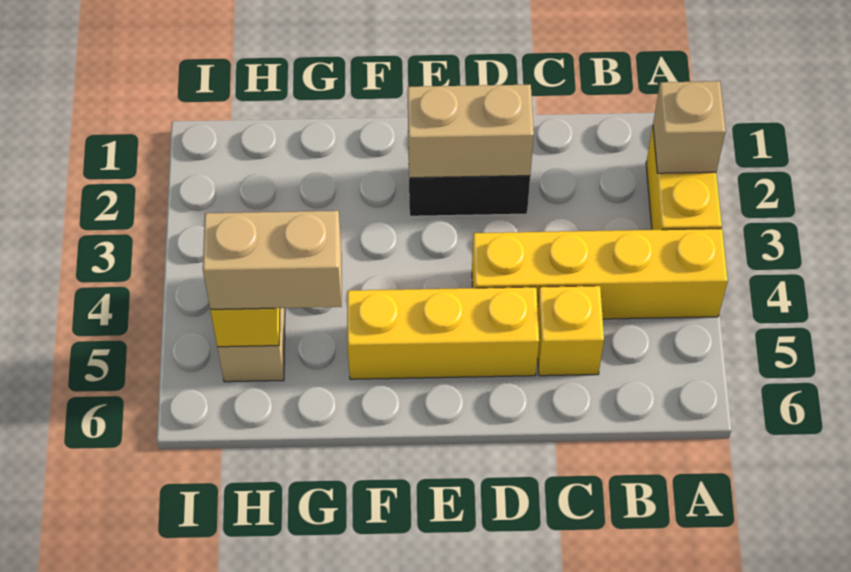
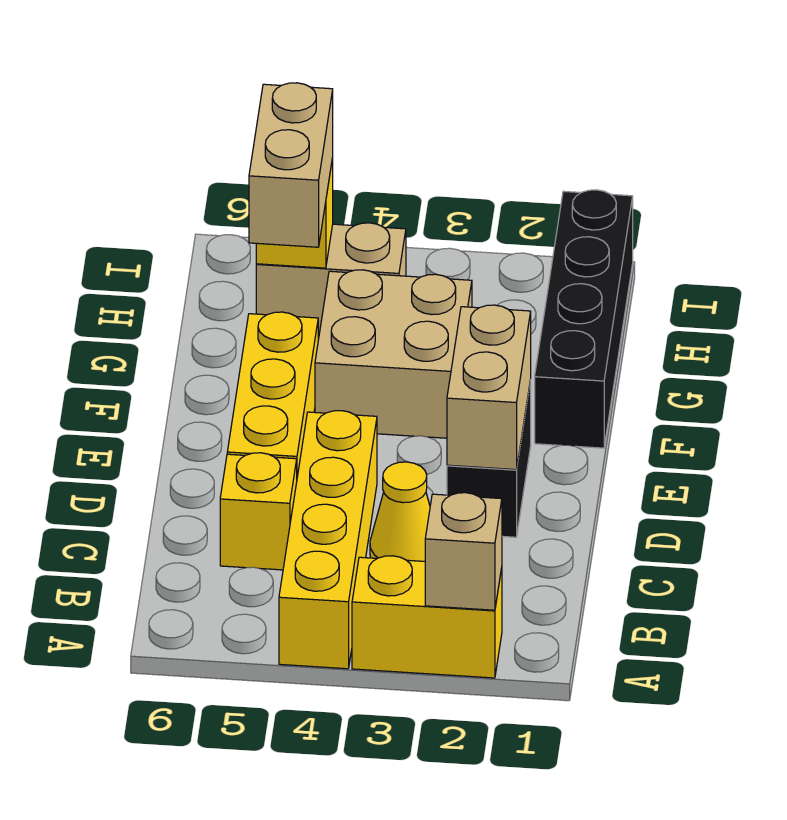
none -> yellow 1x1 cone [370,462,430,561]
none -> black 1x4 brick [535,190,633,448]
none -> tan 2x2 brick [315,270,472,438]

